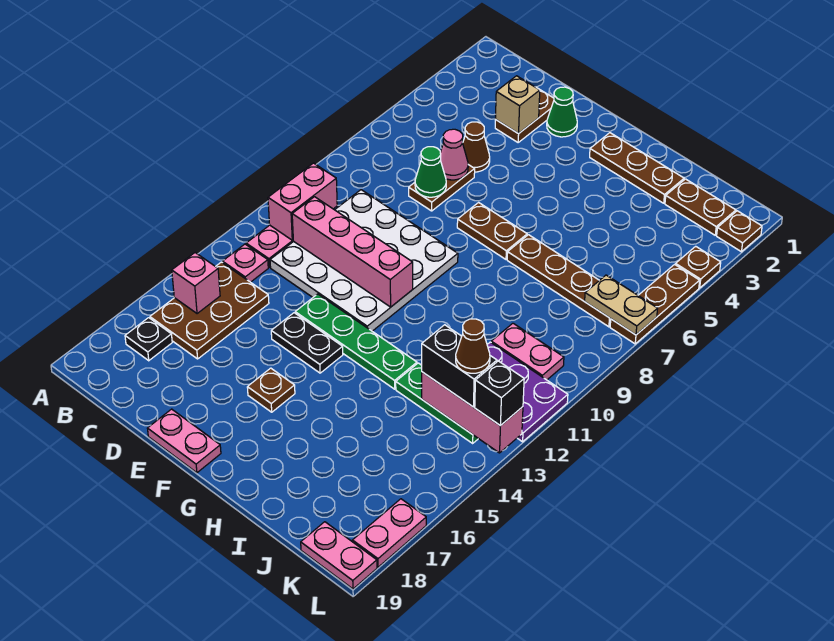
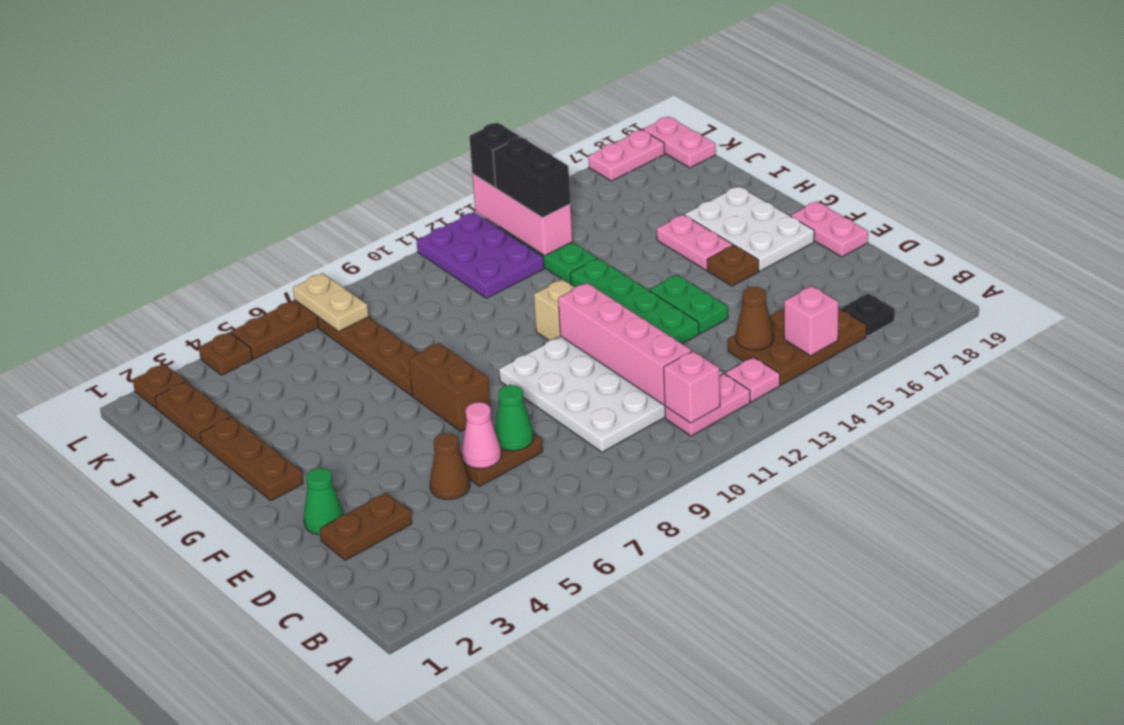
pink 1x2 brick [268,163,337,240] -> pink 1x1 brick [664,351,720,423]
tan 1x1 brick [495,76,540,134] -> tan 1x1 brick moved to [534,279,575,341]
black 1x2 plate [271,313,343,373] -> green 1x2 plate [650,275,728,334]
brown 1x2 plate [457,203,527,259] -> brown 1x2 brick [409,343,490,431]
none -> white 2x3 plate [685,186,814,271]
pink 1x2 plate [491,323,564,380] -> pink 1x2 plate moved to [657,215,733,270]
brown 1x1 cone [456,319,490,373] -> brown 1x1 cone moved to [736,287,774,350]

